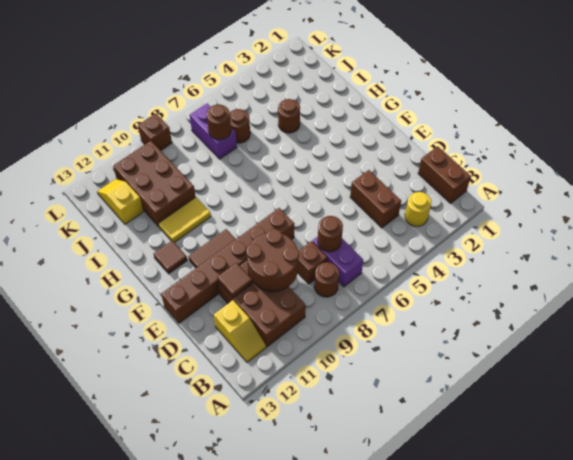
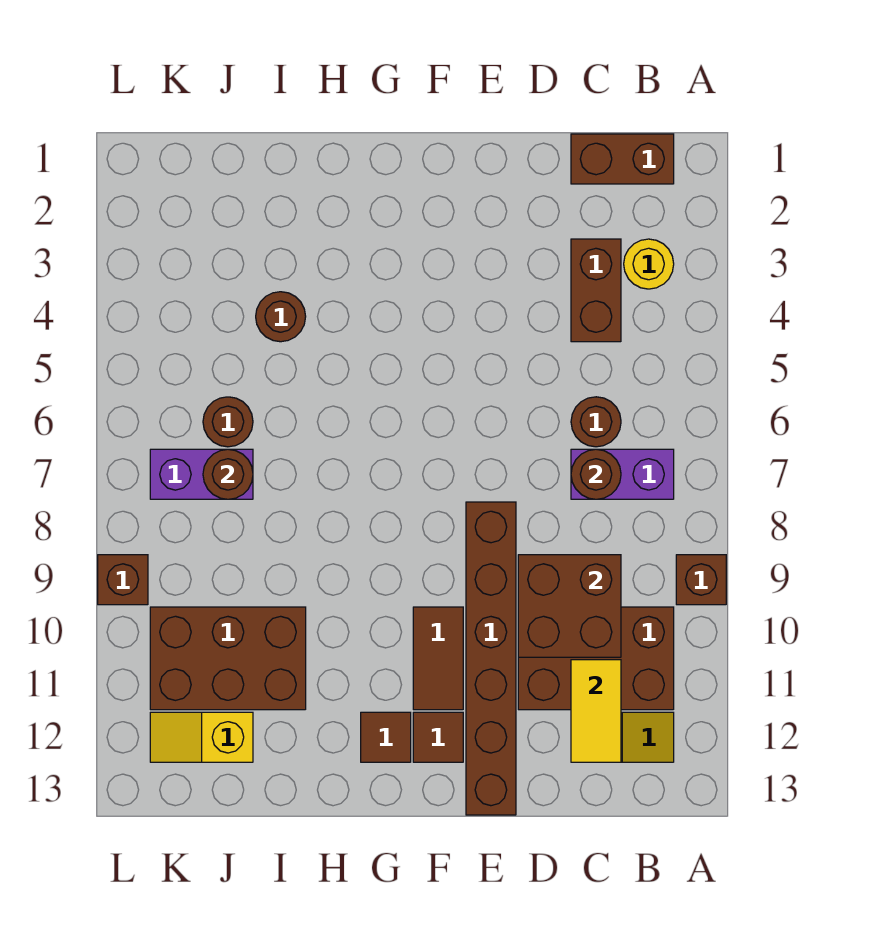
brown 1x1 round brick [314,262,339,297] -> brown 1x1 round brick moved to [571,397,621,447]
brown 1x2 brick [350,170,401,228] -> brown 1x2 brick turned to [571,239,621,342]
brown 1x1 brick [298,241,328,284] -> brown 1x1 brick moved to [676,555,726,605]
brown 2x2 round brick [246,229,299,291] -> brown 2x2 brick [518,555,621,657]
brown 1x1 tile [217,263,252,298] -> brown 1x1 tile moved to [413,712,463,762]
yellow 1x2 tile [159,197,211,243] -> yellow 1x2 tile moved to [571,660,621,762]

